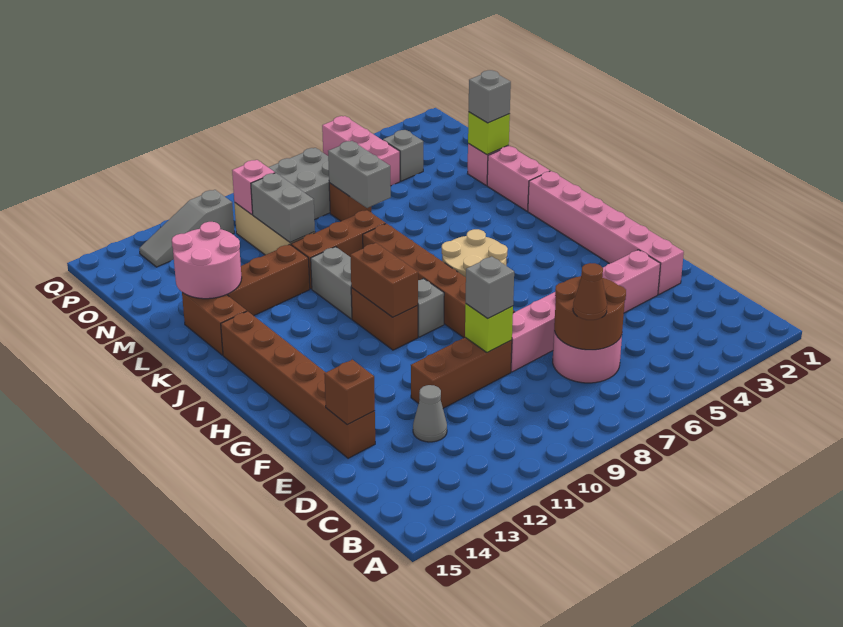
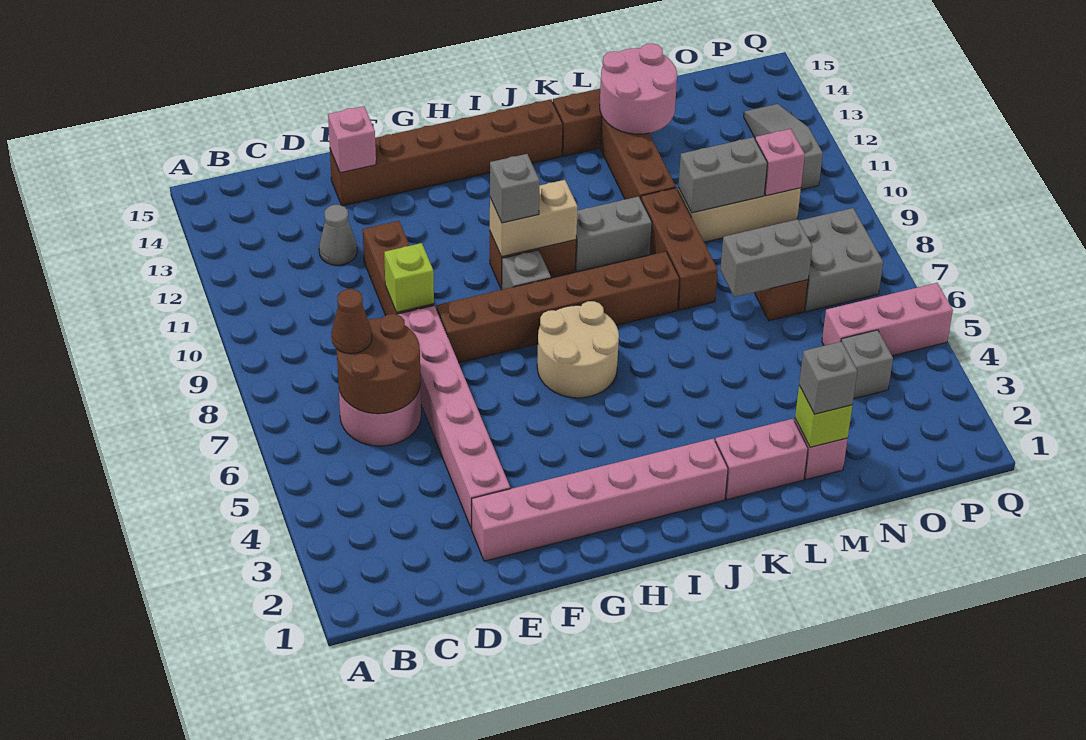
grey 1x1 brick [465,256,514,318] -> grey 1x1 brick moved to [490,154,540,223]
brown 1x1 brick [324,360,375,425] -> pink 1x1 brick [328,106,376,173]
brown 1x2 brick [350,243,418,317] -> tan 1x2 brick [490,180,578,257]

